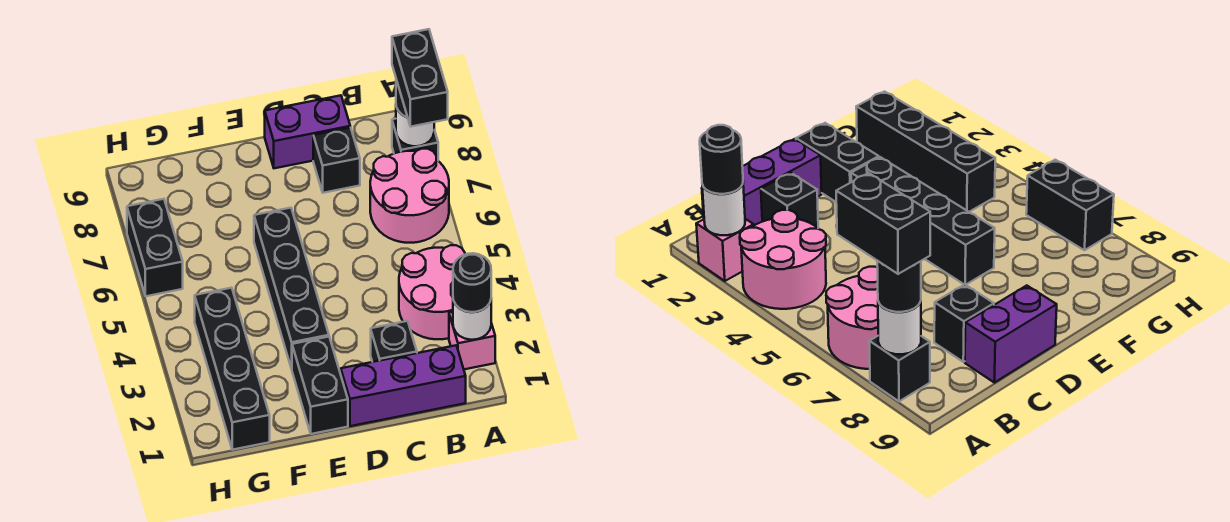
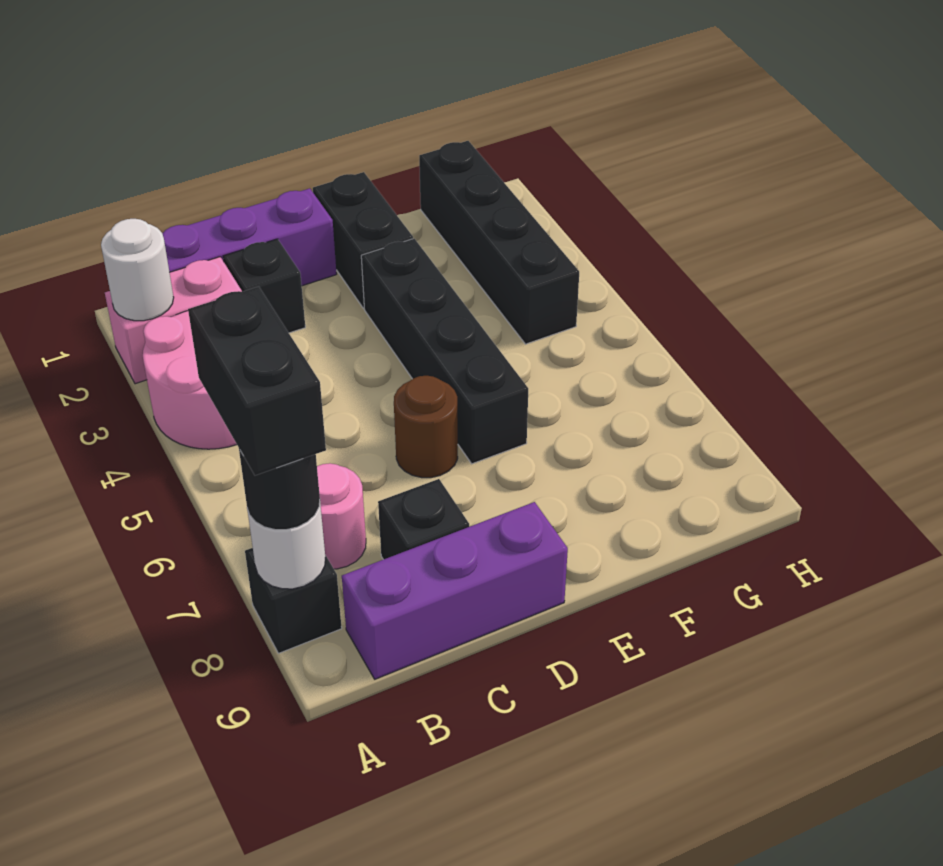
pink 1x1 brick [449,312,495,369] -> pink 1x2 brick [105,257,242,384]
black 1x1 round brick [453,253,491,312] -> none
pink 2x2 round brick [370,149,449,243] -> pink 1x1 round brick [317,463,366,569]
purple 1x2 brick [265,95,350,168] -> purple 1x3 brick [342,502,568,679]
none -> brown 1x1 round brick [394,376,458,478]
black 1x2 brick [127,199,183,296] -> none

